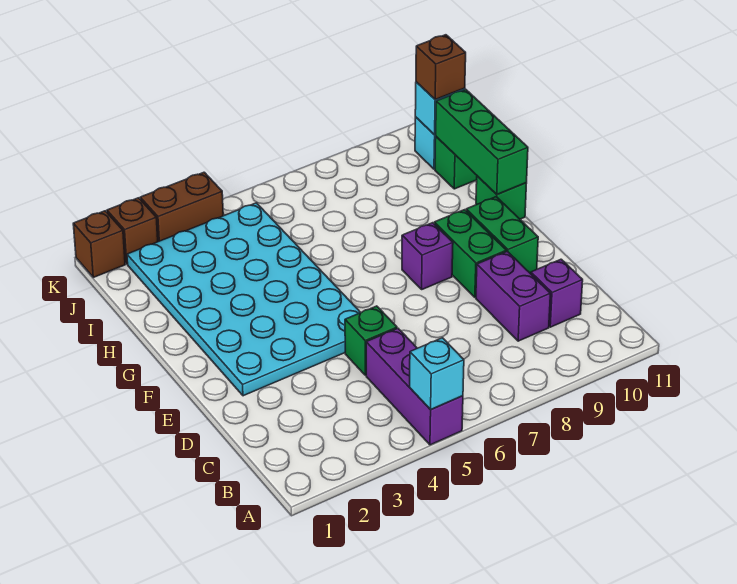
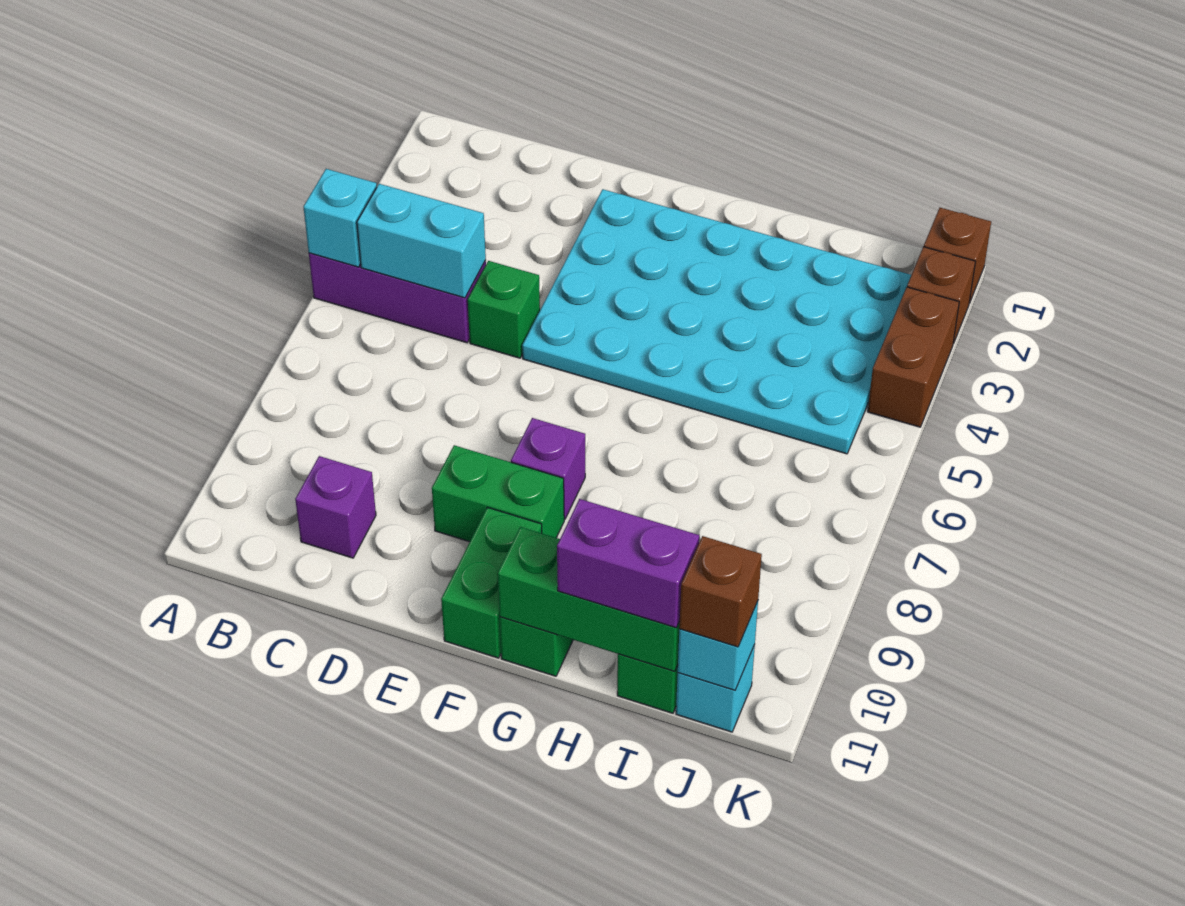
none -> cyan 1x2 brick [357,184,486,298]
purple 1x2 brick [476,251,550,341] -> purple 1x2 brick moved to [557,499,699,628]
green 1x2 brick [466,197,538,274] -> green 1x2 brick turned to [441,507,542,658]

